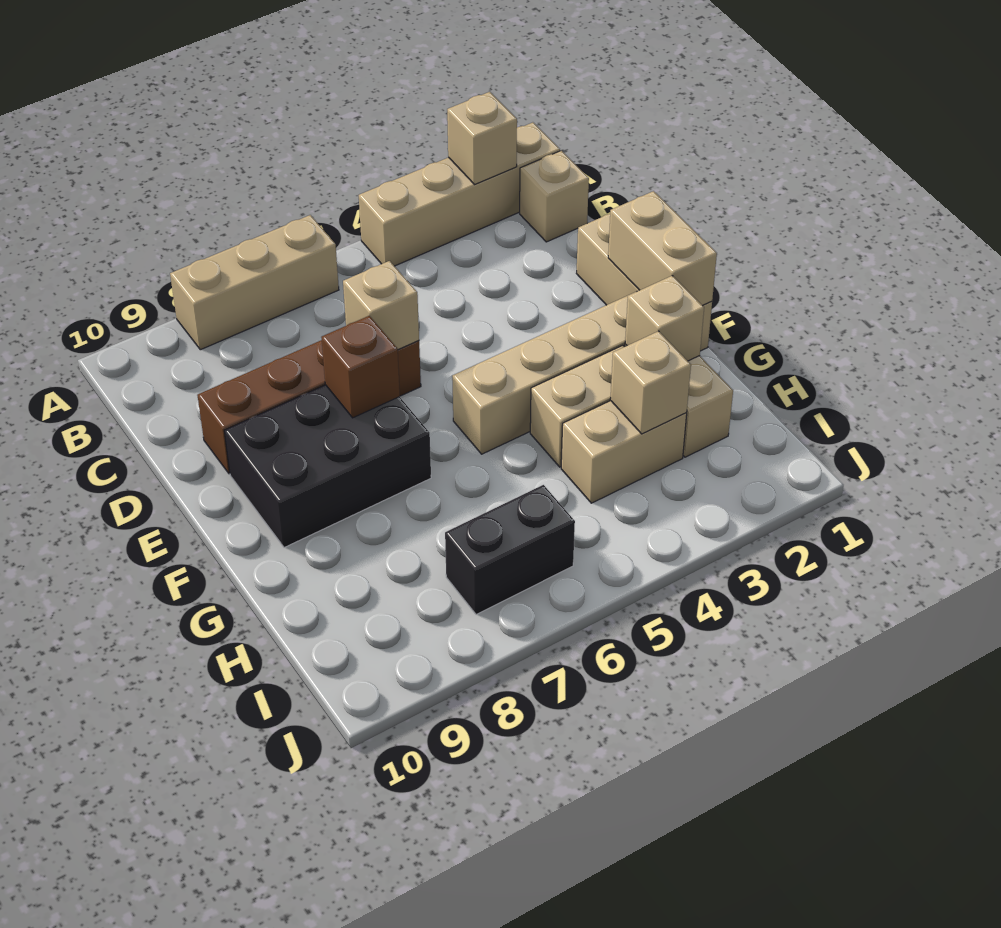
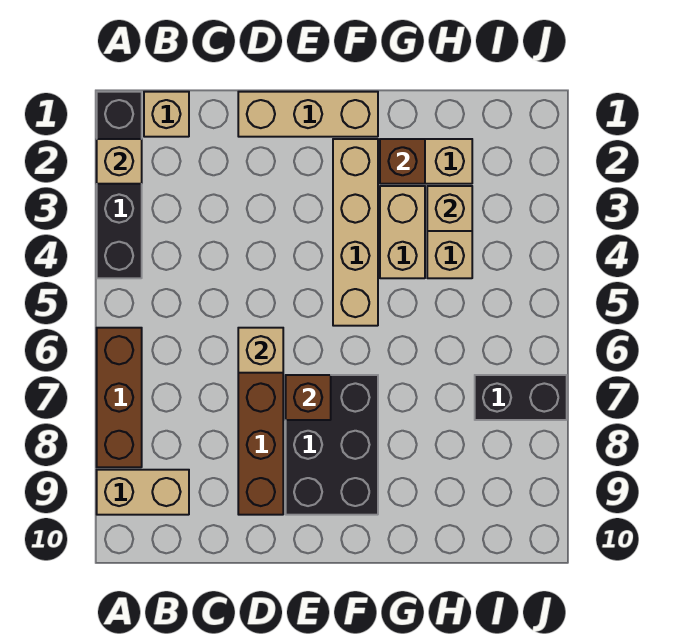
tan 1x4 brick [359,122,560,266] -> black 1x4 brick [97,92,142,278]
tan 1x3 brick [170,215,339,350] -> brown 1x3 brick [97,328,142,467]
tan 1x2 brick [608,191,717,306] -> tan 1x2 brick moved to [97,470,189,515]
tan 1x1 brick [625,276,704,361] -> brown 1x1 brick [380,139,425,184]
black 1x2 brick [445,485,575,615] -> black 1x2 brick turned to [475,375,567,420]

